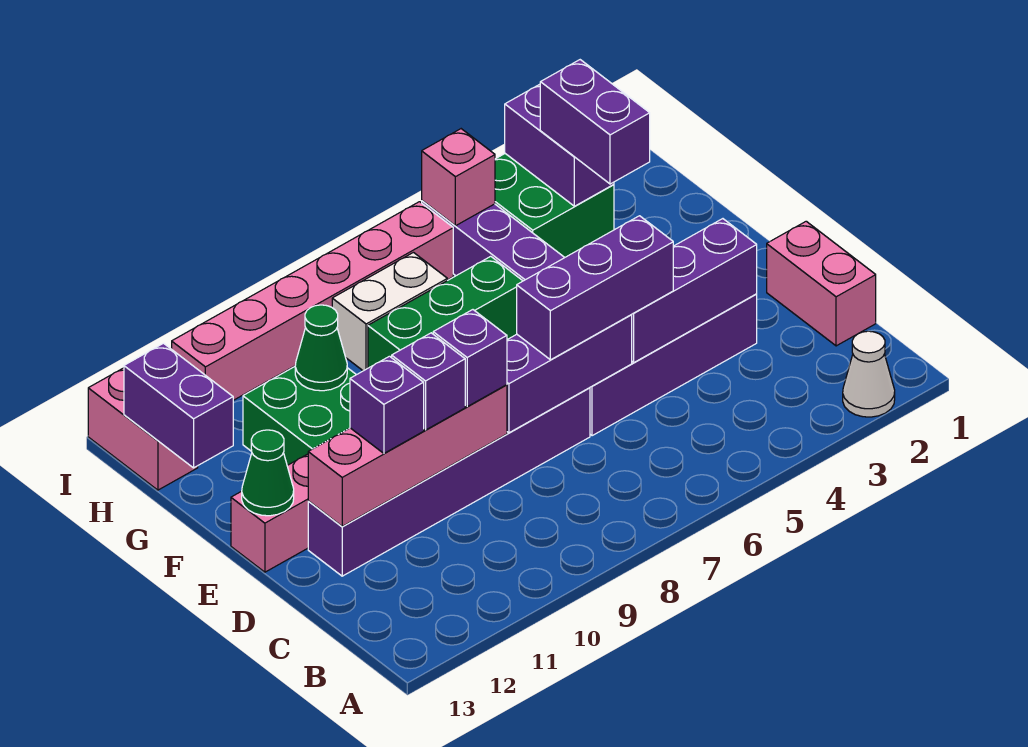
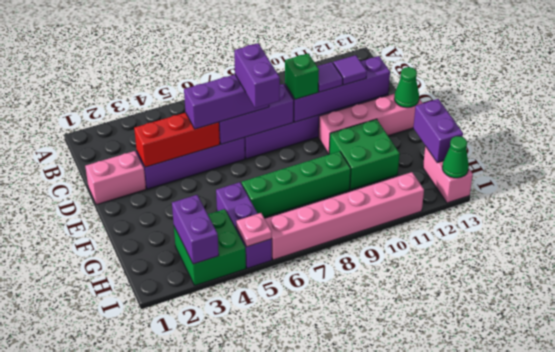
white 1x1 cone [843,331,895,417] -> none
pink 1x2 brick [767,221,876,346] -> pink 1x2 brick turned to [85,151,146,205]
purple 1x3 brick [632,219,757,362] -> red 1x3 brick [134,113,220,167]
pink 1x4 brick [308,385,507,526] -> purple 1x4 brick [285,56,390,122]
purple 1x1 brick [433,310,507,406] -> green 1x1 brick [285,53,319,99]
purple 1x1 brick [392,333,465,430] -> purple 1x1 tile [317,62,343,92]
purple 1x1 brick [350,356,424,453] -> purple 1x1 tile [333,55,367,85]
purple 1x2 brick [540,60,650,184] -> purple 1x2 brick moved to [234,43,280,108]
green 1x3 brick [368,256,522,368] -> green 1x4 brick [242,151,351,217]
green 1x1 cone [295,305,347,391] -> green 1x1 cone moved to [442,136,469,178]
white 1x2 brick [332,253,447,371] -> none
pink 1x1 brick [422,129,495,226] -> pink 1x1 plate [236,213,272,247]

